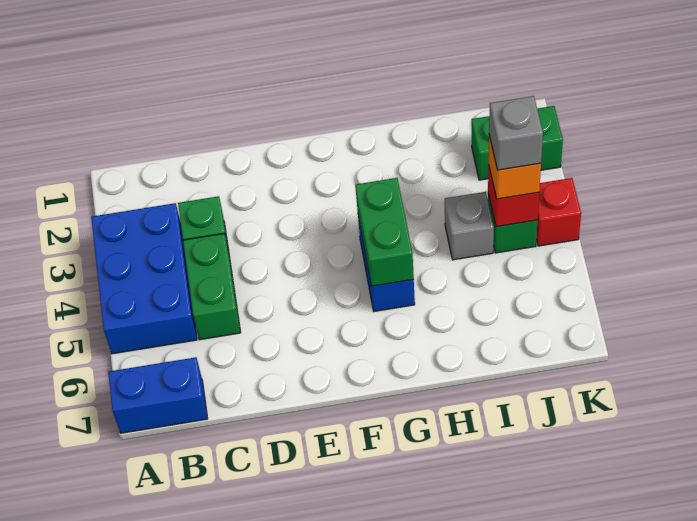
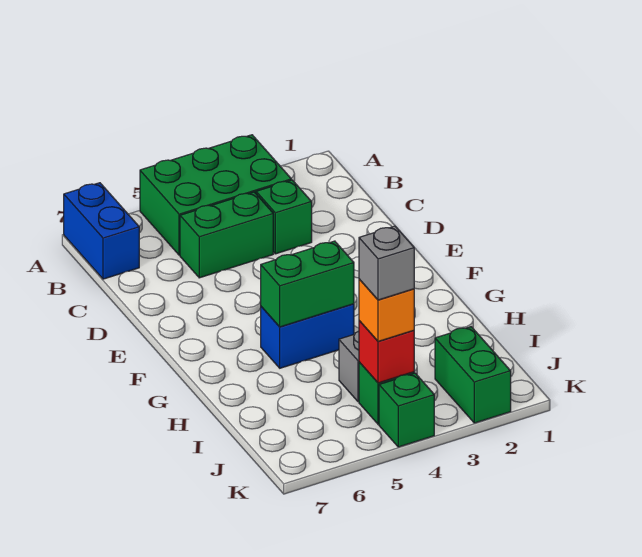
blue 2x3 brick [91,203,197,354] -> green 2x3 brick [140,135,291,255]
red 1x1 brick [536,178,581,246] -> green 1x1 brick [379,373,434,447]

